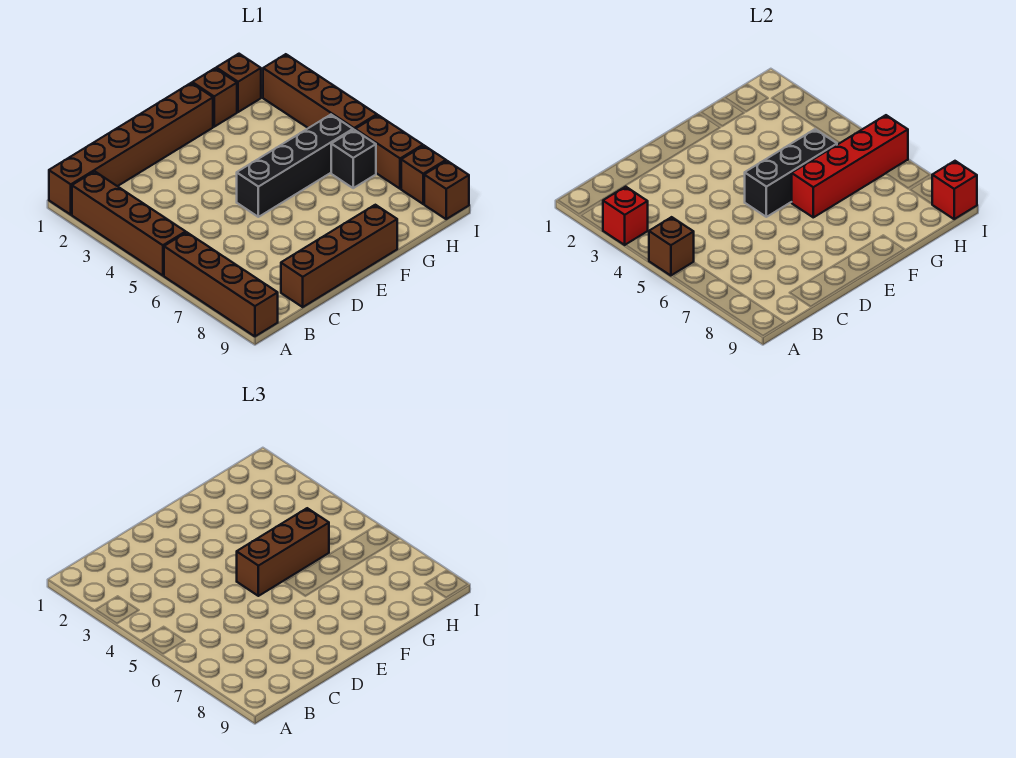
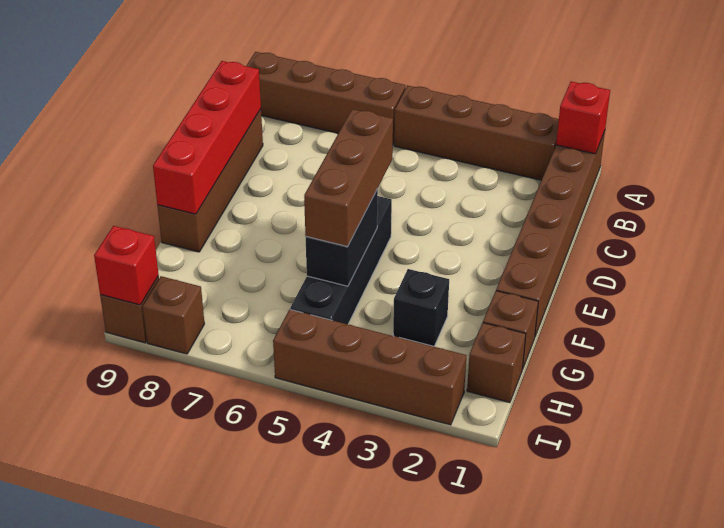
red 1x1 brick [603,187,648,245] -> red 1x1 brick moved to [556,82,610,154]
brown 1x1 brick [649,217,694,276] -> none
black 1x3 brick [745,129,837,217] -> black 1x2 brick [306,189,378,286]
red 1x4 brick [792,115,908,217] -> red 1x4 brick moved to [153,61,261,214]
black 1x1 brick [331,130,376,188] -> black 1x1 brick moved to [393,269,449,346]
brown 1x2 brick [355,115,423,189] -> none

